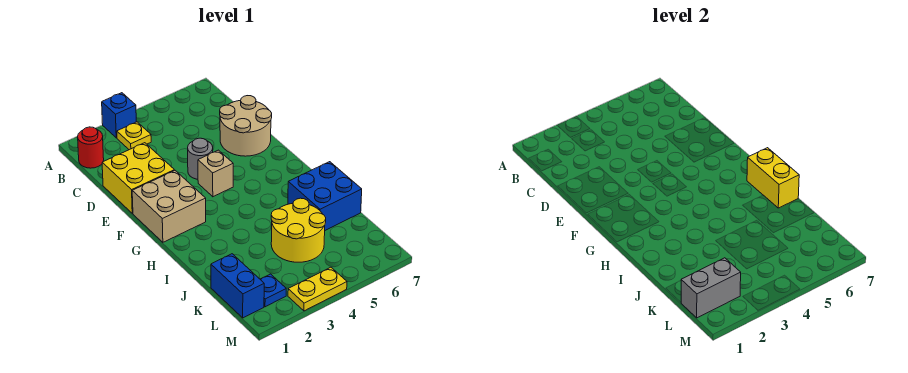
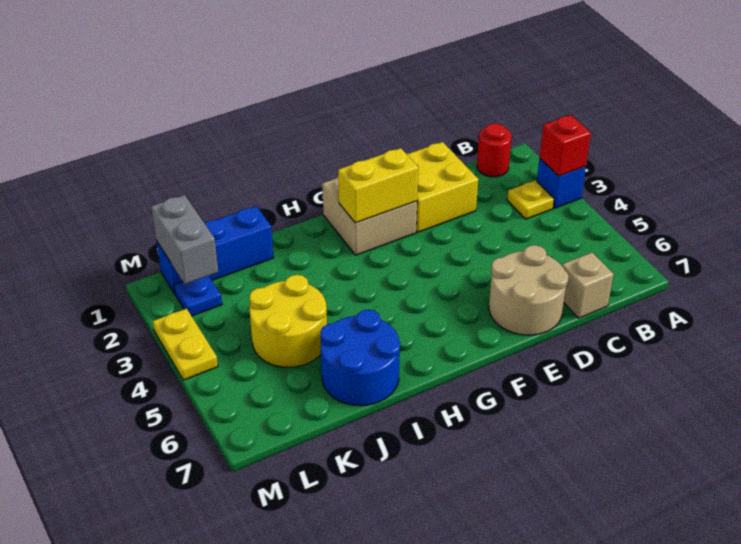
none -> red 1x1 brick [540,115,591,176]
grey 1x1 round brick [188,138,213,179] -> none
tan 1x1 brick [198,150,233,197] -> tan 1x1 brick moved to [562,252,614,318]
yellow 1x2 brick [747,148,799,208] -> yellow 1x2 brick moved to [338,148,418,223]
blue 2x2 brick [288,162,362,230] -> blue 2x2 round brick [320,310,400,406]
blue 1x2 brick [211,254,264,318] -> blue 1x3 brick [156,206,273,293]

